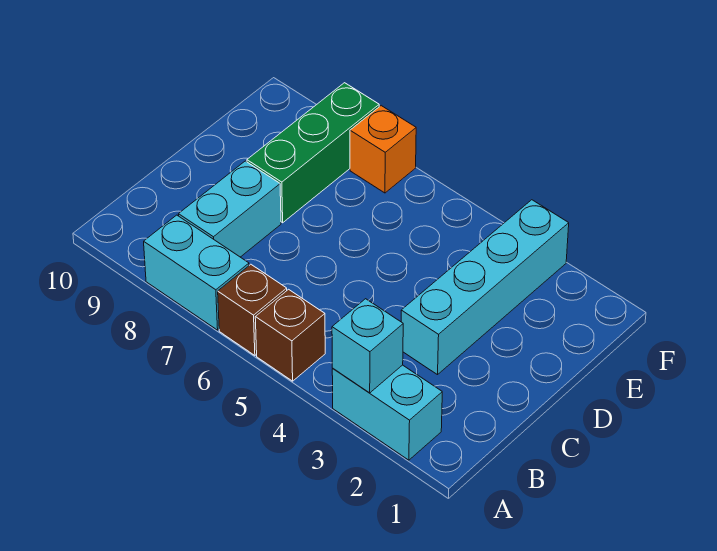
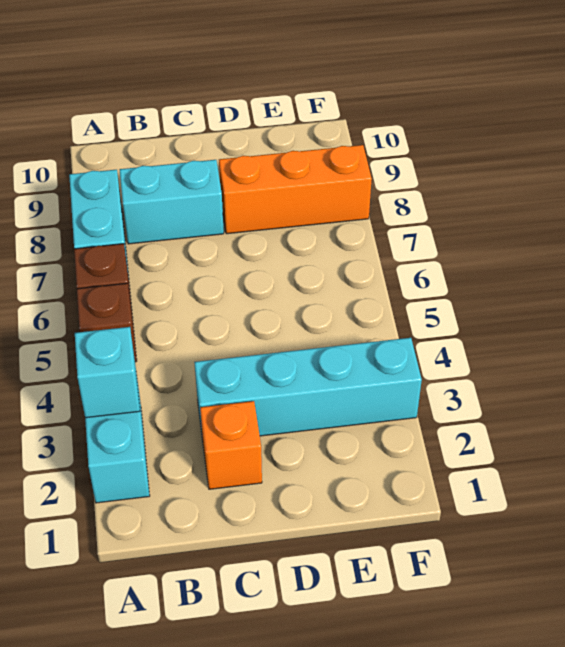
green 1x3 brick [247,83,379,223] -> orange 1x3 brick [219,145,372,234]
orange 1x1 brick [350,106,416,193] -> orange 1x1 brick moved to [200,401,262,489]

